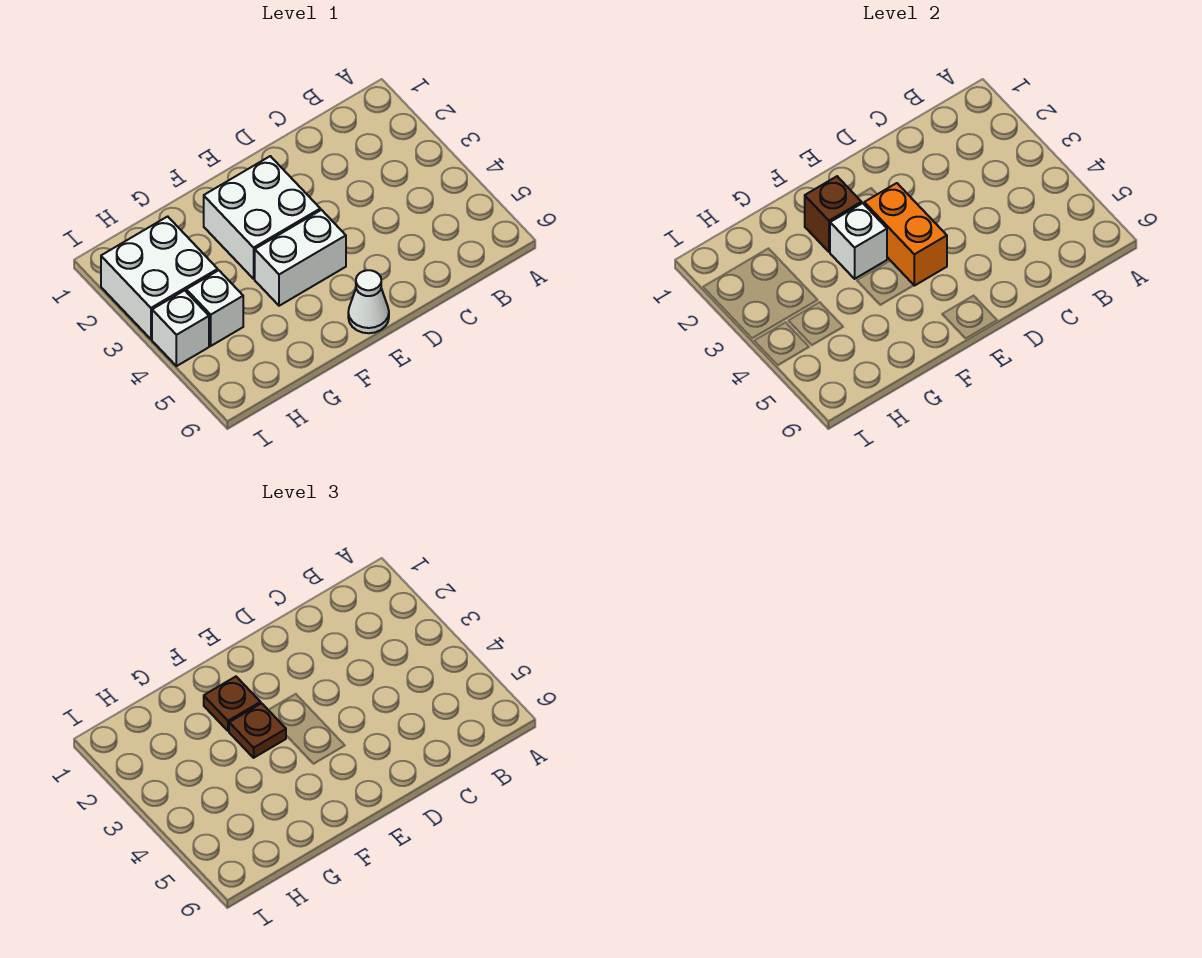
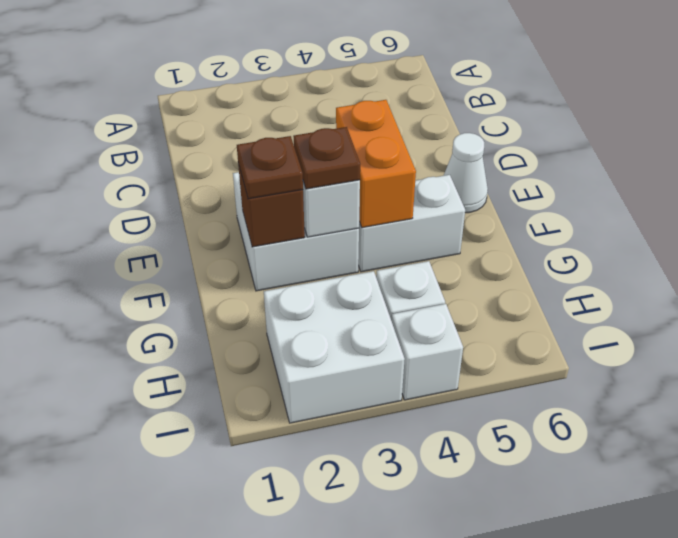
orange 1x2 brick [864,183,947,286] -> orange 1x2 brick turned to [336,100,416,228]
white 1x2 brick [255,210,346,306] -> white 1x2 brick turned to [358,175,465,272]

